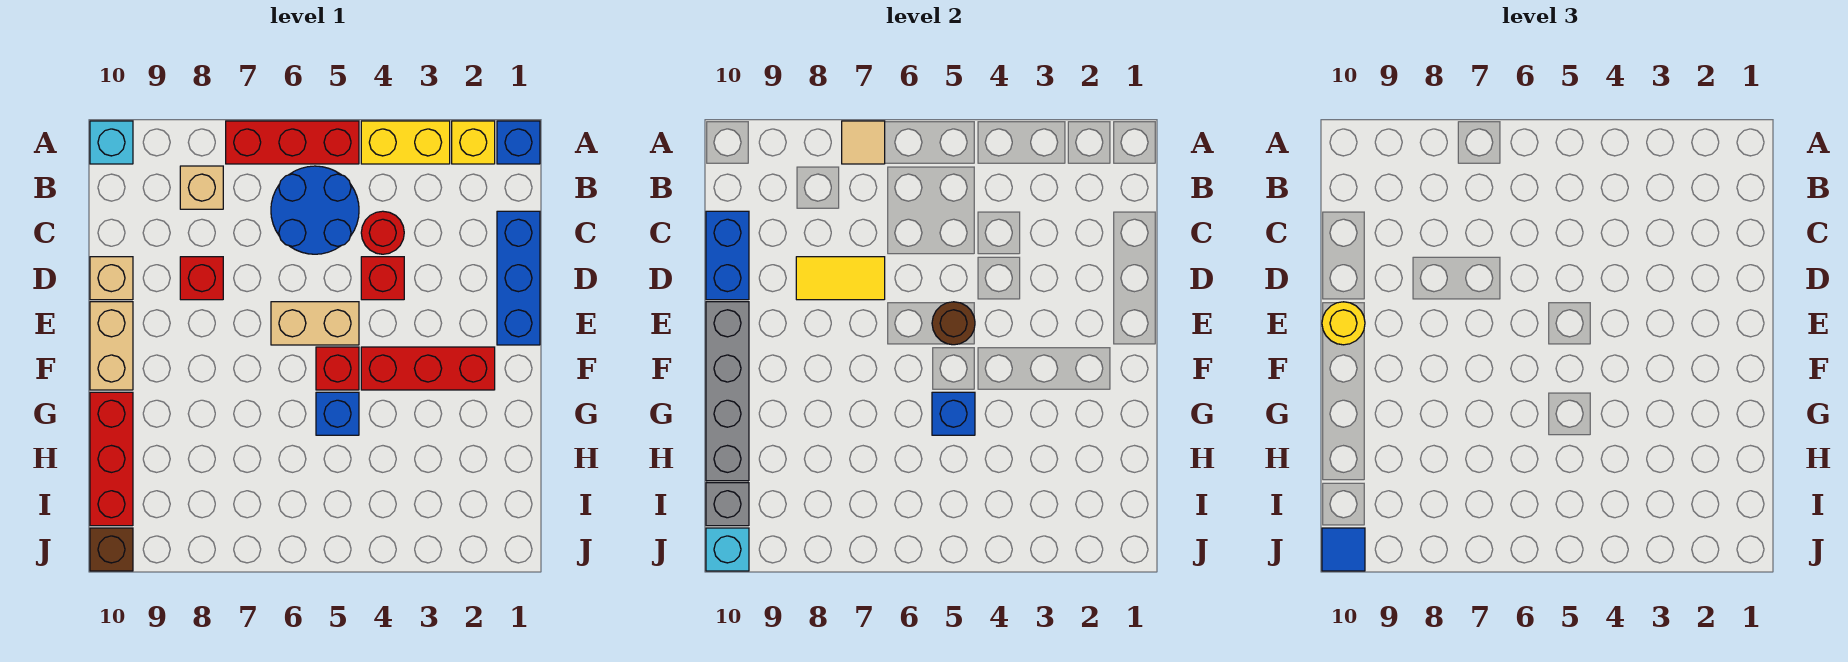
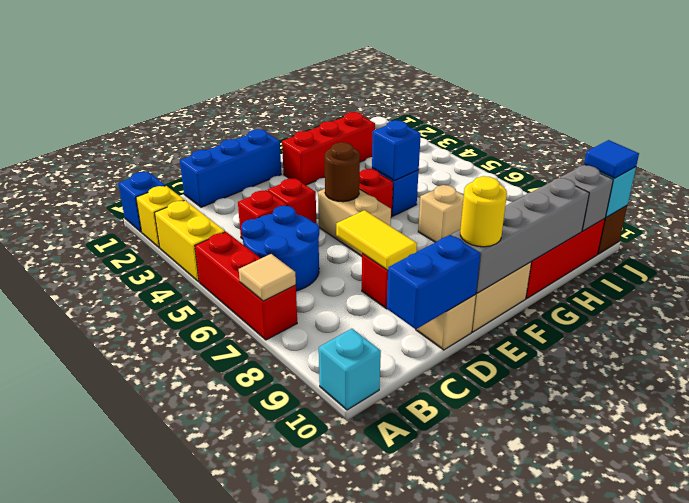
tan 1x1 brick [180,166,223,209] -> tan 1x1 brick moved to [418,185,464,242]
red 1x1 round brick [361,211,404,254] -> red 1x1 brick [238,190,287,239]
red 1x3 brick [361,347,495,390] -> red 1x3 brick turned to [282,112,375,185]

